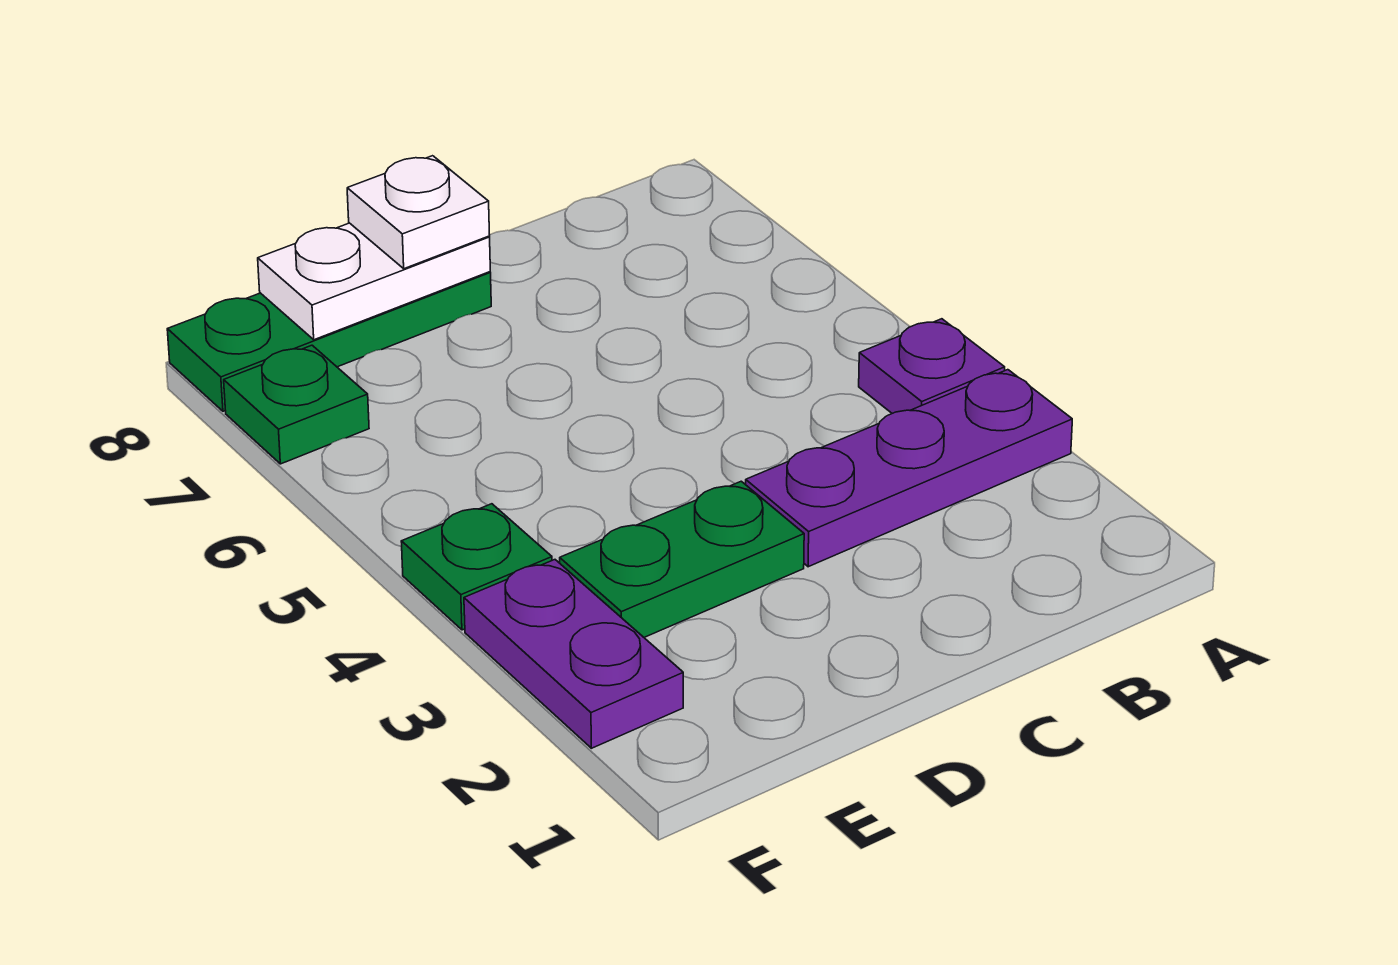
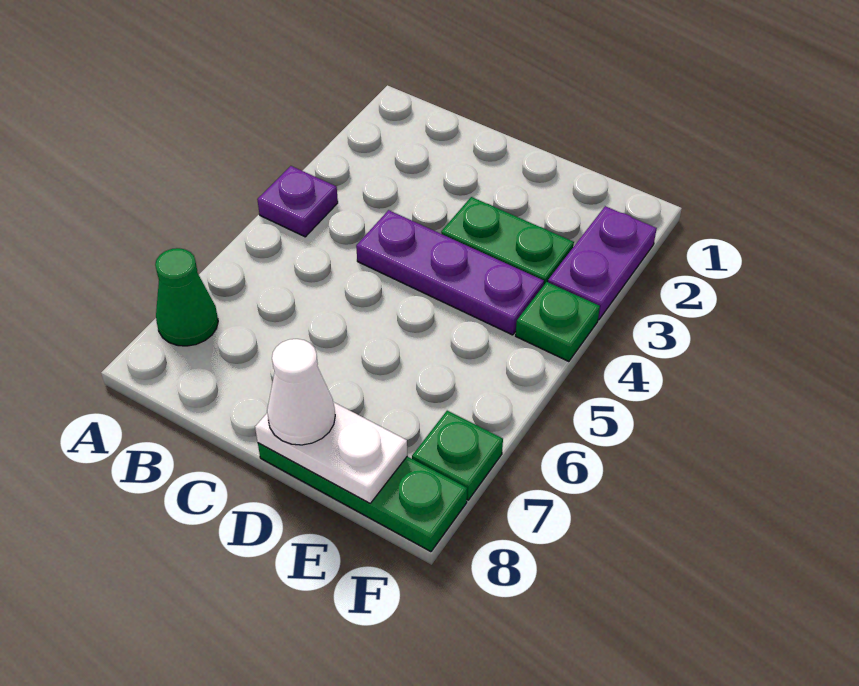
purple 1x3 plate [746,370,1072,567] -> purple 1x3 plate moved to [356,210,544,335]
none -> green 1x1 cone [155,248,218,346]
white 1x1 plate [347,156,490,269] -> white 1x1 cone [267,339,335,445]

